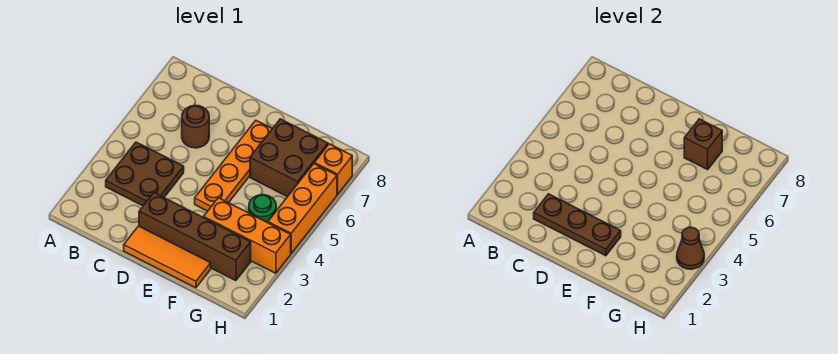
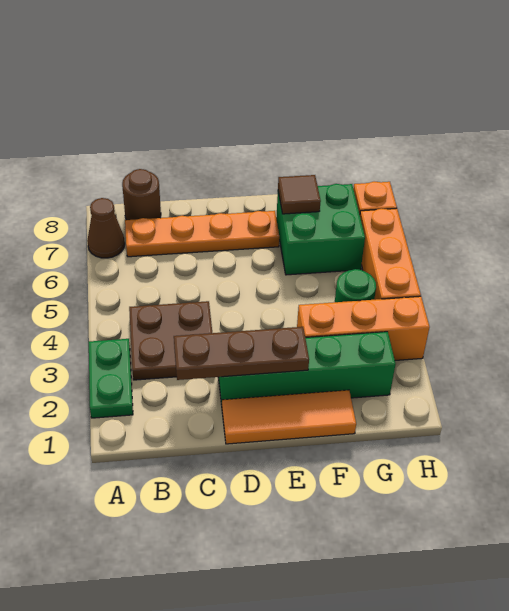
none -> green 1x2 plate [89,339,133,418]
brown 1x1 round brick [182,105,209,148] -> brown 1x1 round brick moved to [122,169,161,220]
brown 1x4 brick [139,193,251,281] -> green 1x4 brick [218,332,396,405]
orange 1x4 plate [195,120,272,211] -> orange 1x4 plate turned to [125,211,279,257]
brown 2x2 brick [250,119,328,197] -> green 2x2 brick [276,184,365,275]
brown 1x1 brick [684,119,722,170] -> brown 1x1 tile [278,175,321,214]
brown 1x1 cone [677,227,704,269] -> brown 1x1 cone moved to [87,198,125,258]

